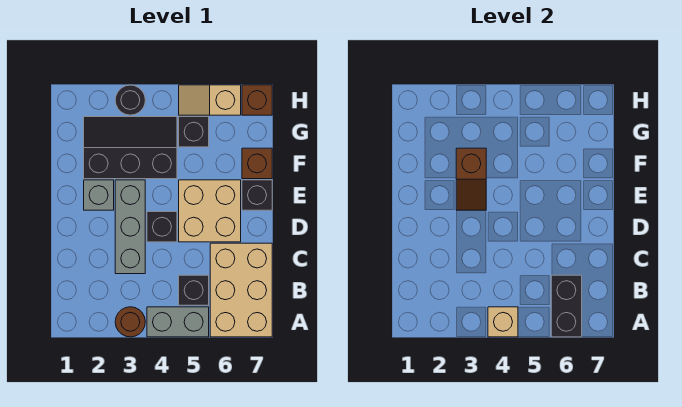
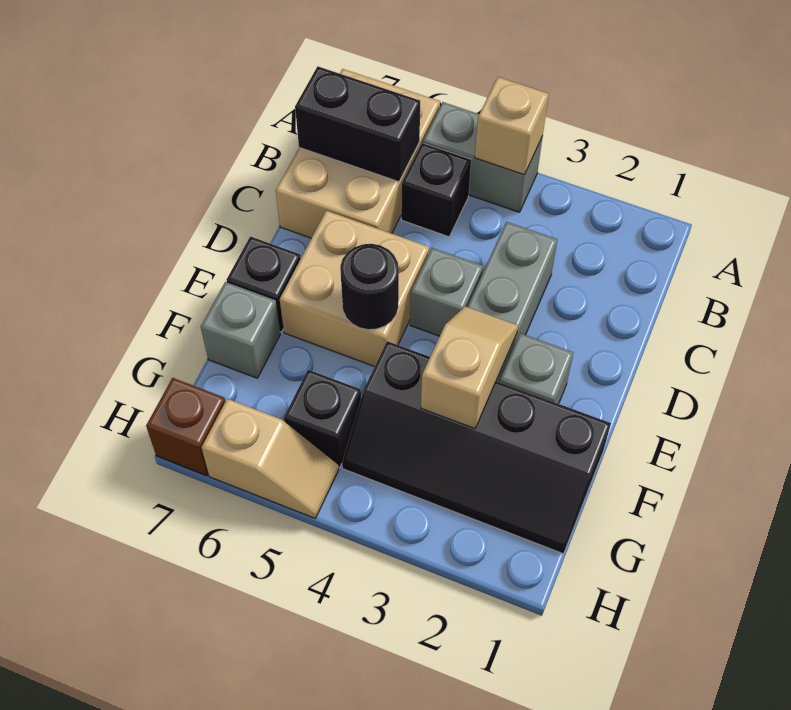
brown 1x1 round brick [115,307,145,337] -> none
black 1x2 brick [551,275,582,337] -> black 1x2 brick turned to [295,66,420,182]
black 1x1 brick [147,212,177,242] -> grey 1x1 brick [410,248,483,336]
brown 1x2 slope [456,148,486,210] -> tan 1x2 slope [421,306,518,429]
black 2x3 slope [84,117,177,179] -> black 2x4 slope [342,341,611,554]
brown 1x1 brick [242,148,272,179] -> grey 1x1 brick [201,282,280,378]
black 1x1 round brick [115,85,145,115] -> black 1x1 round brick moved to [340,244,399,330]

